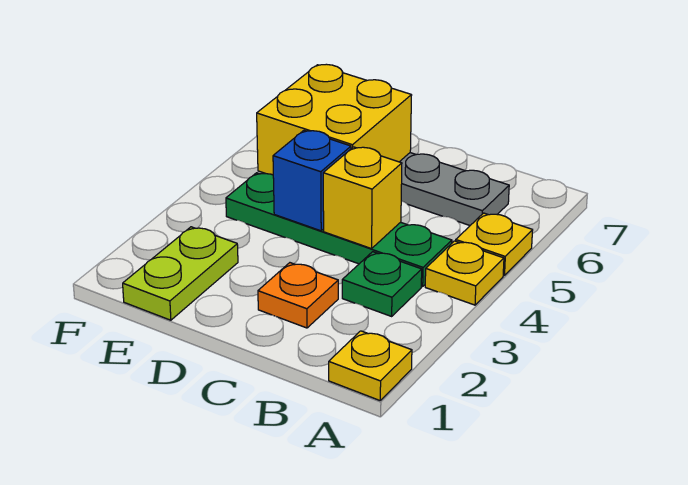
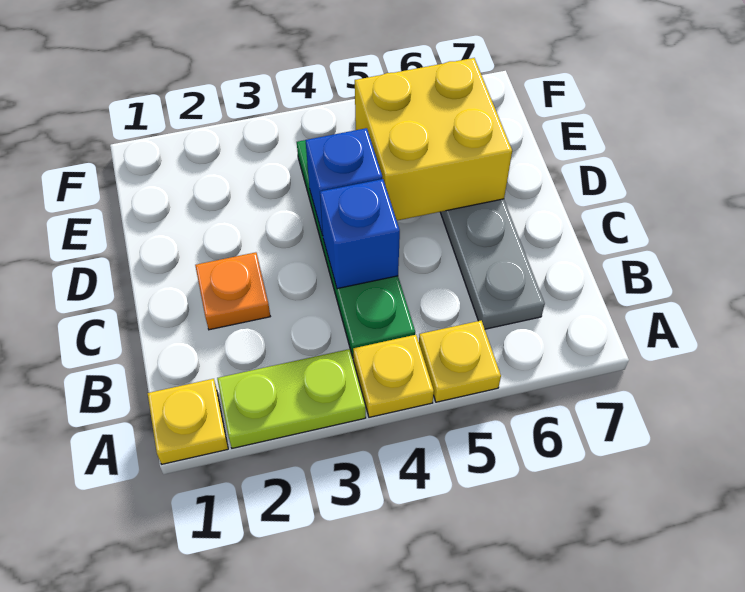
green 1x1 plate [342,252,422,316] -> none
yellow 1x1 brick [323,147,402,249] -> blue 1x1 brick [320,179,400,289]
lime 1x2 plate [123,227,238,320] -> lime 1x2 plate moved to [217,349,366,448]

